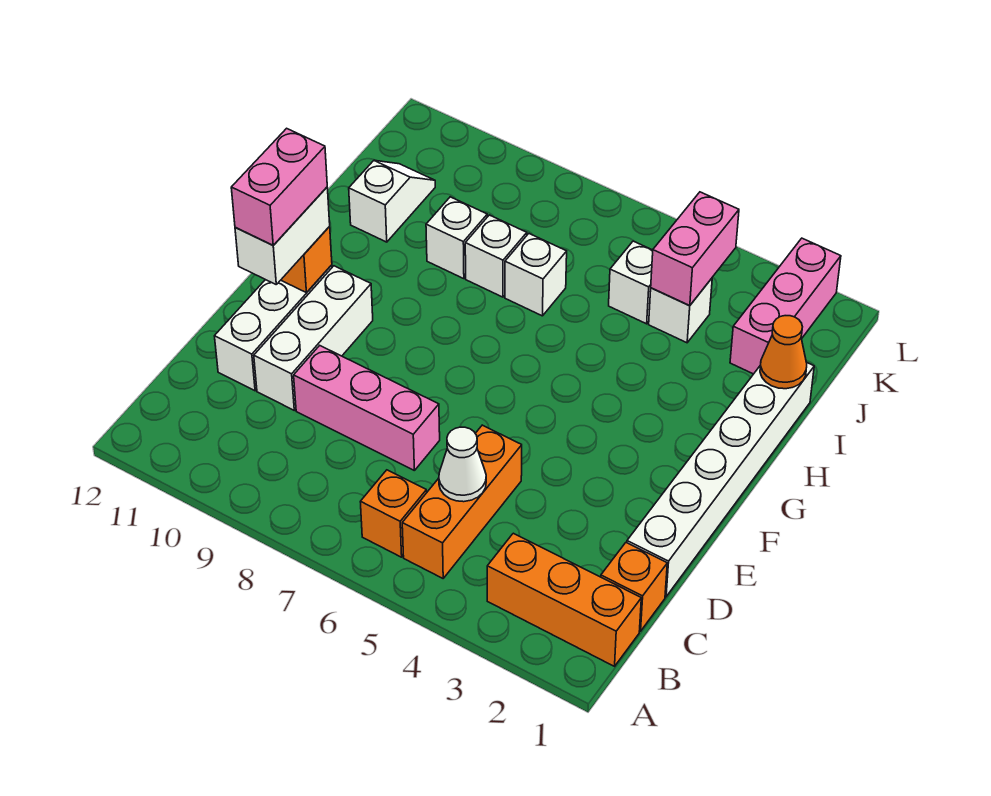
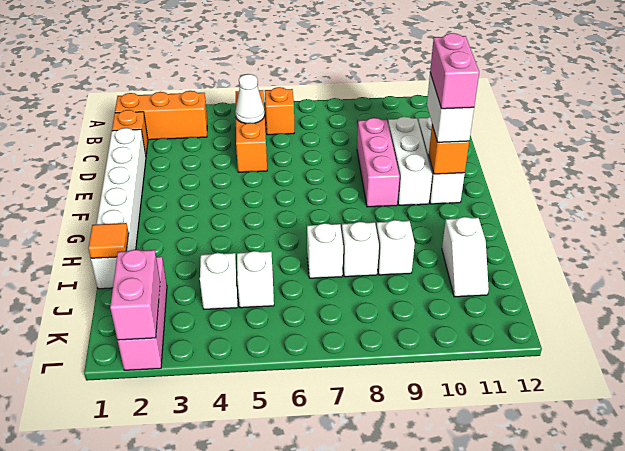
pink 1x3 brick [294,346,440,470] -> pink 1x3 brick turned to [357,118,400,207]
orange 1x1 cone [760,316,807,389] -> orange 1x1 tile [88,223,129,258]
pink 1x2 brick [651,192,739,306] -> pink 1x2 brick moved to [110,250,160,340]

